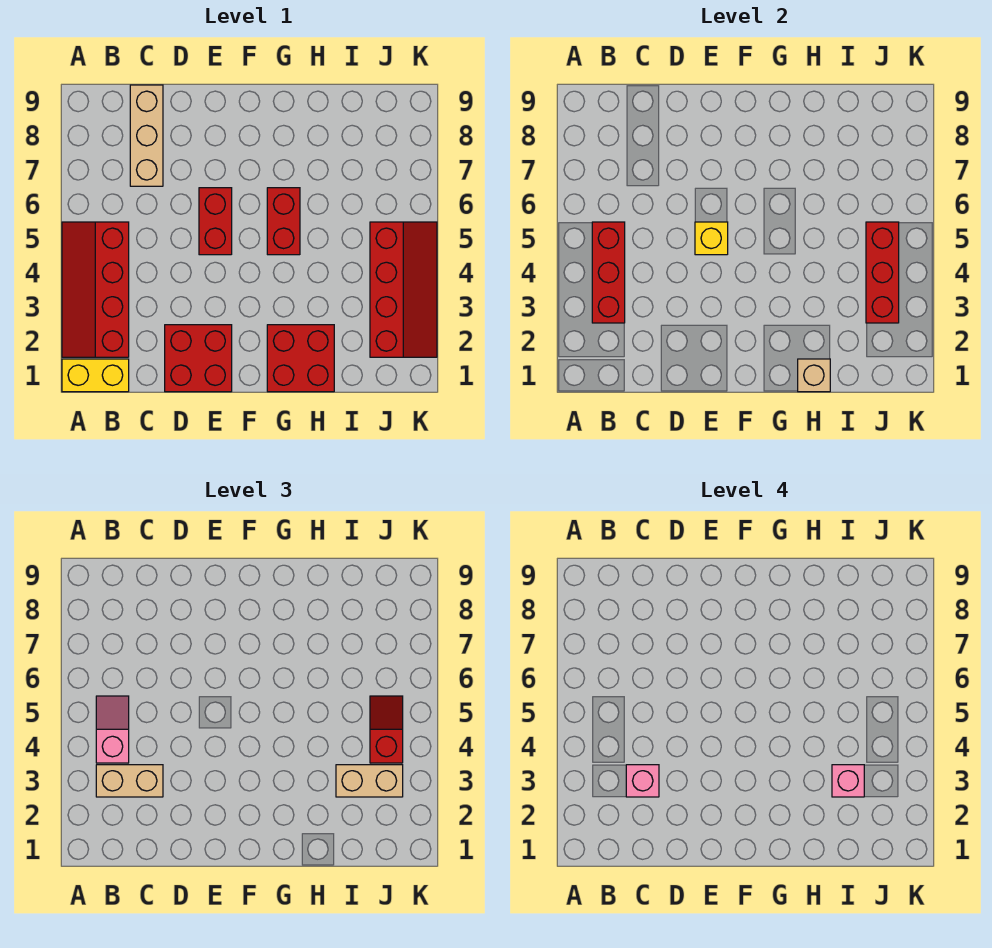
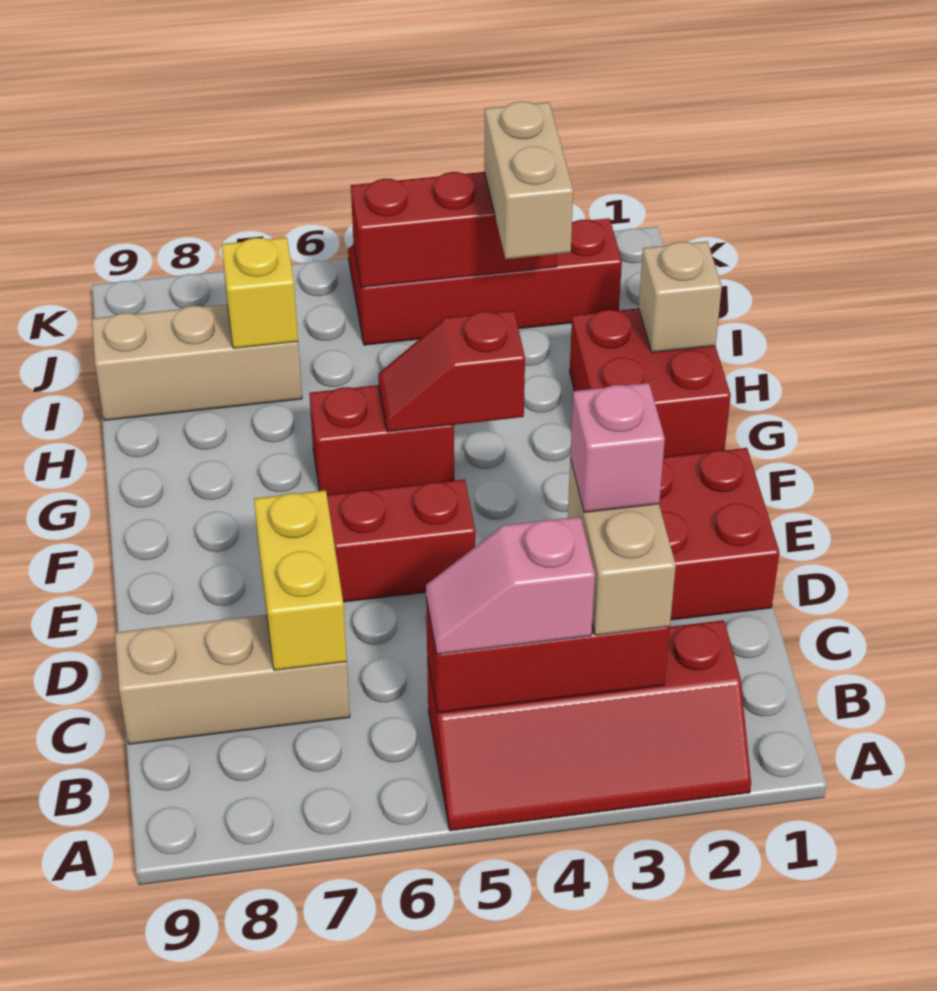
yellow 1x2 brick [62,359,129,392] -> yellow 1x2 brick moved to [254,490,347,670]
yellow 1x1 brick [695,222,728,255] -> yellow 1x1 brick moved to [222,237,298,348]
pink 1x1 brick [832,765,864,797] -> none
none -> tan 1x3 brick [92,304,302,420]
red 1x2 slope [370,696,403,763] -> red 1x2 slope moved to [378,310,525,432]

